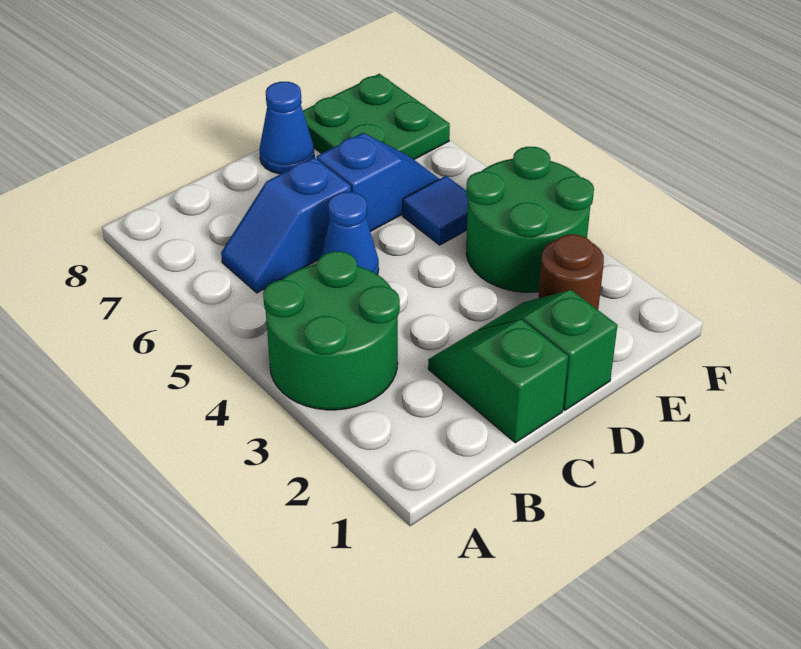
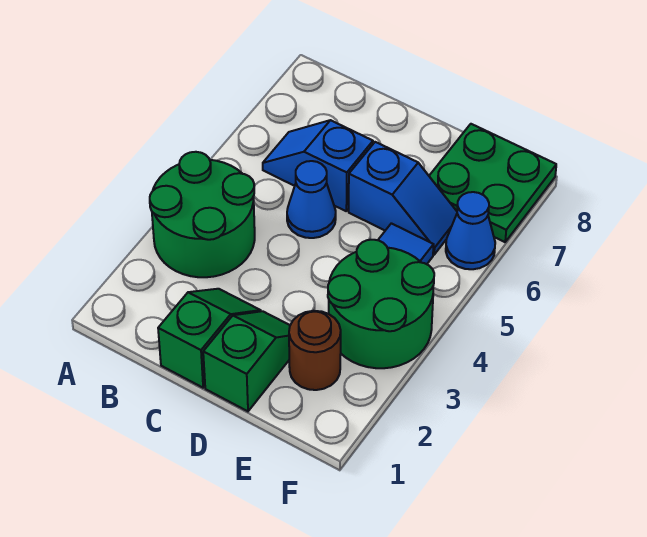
blue 1x1 cone [259,82,314,174] -> blue 1x1 cone moved to [446,192,495,269]

